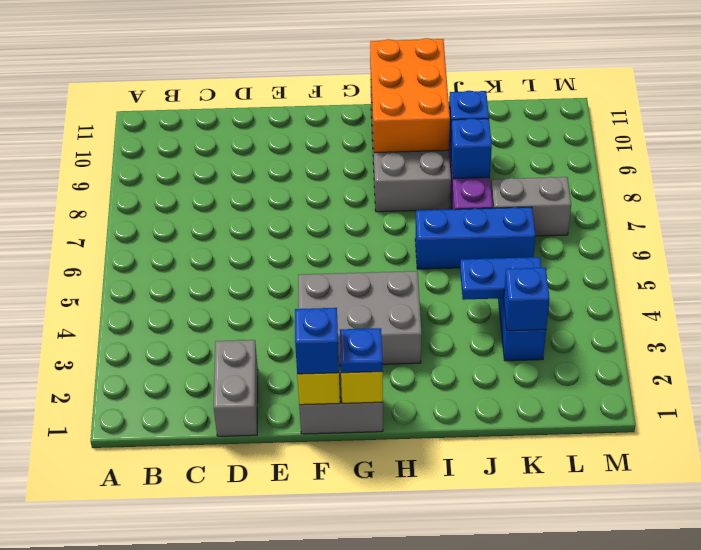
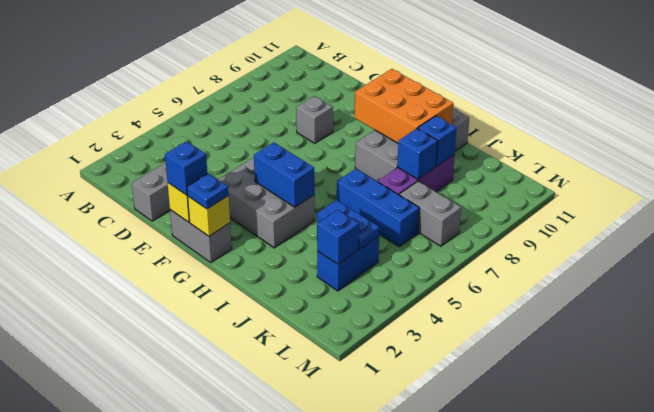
none -> grey 1x1 brick [296,96,333,143]
none -> blue 1x2 brick [254,142,315,207]
orange 2x3 brick [370,38,450,153] -> orange 2x3 brick turned to [355,69,453,143]

